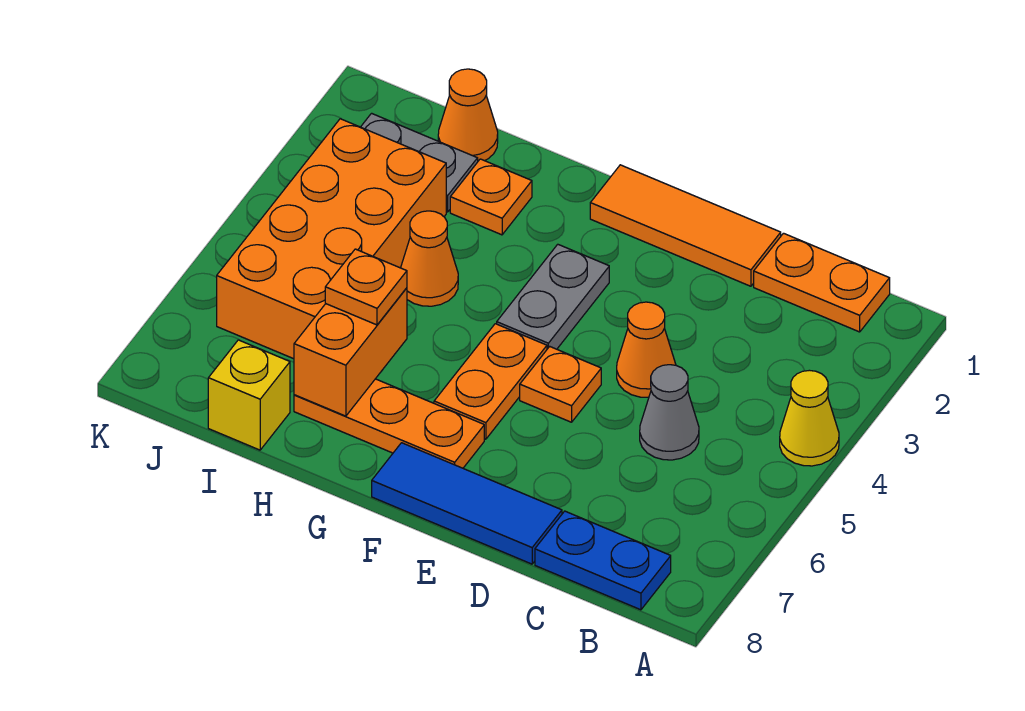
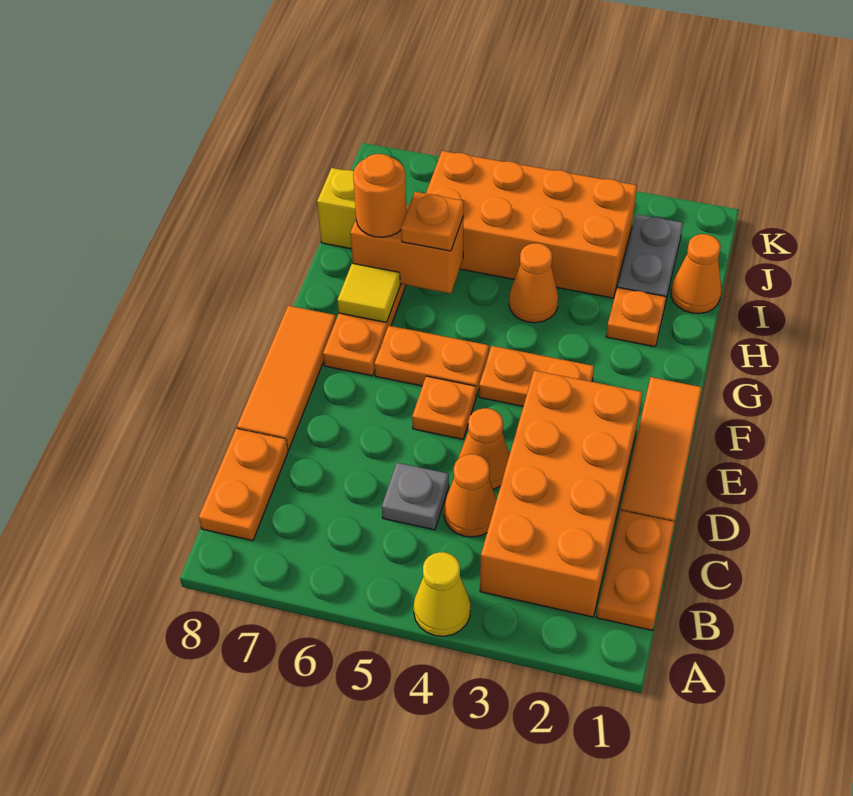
none -> orange 2x4 brick [480,370,642,617]
blue 1x2 plate [535,511,671,610] -> orange 1x2 plate [199,429,288,541]
none -> orange 1x1 cone [444,454,496,537]
grey 1x1 cone [640,365,699,460] -> grey 1x1 plate [382,463,449,530]
blue 1x3 tile [372,443,562,564] -> orange 1x3 tile [237,306,336,449]
grey 1x2 plate [497,244,609,349] -> orange 1x2 plate [479,346,594,406]
none -> yellow 1x1 tile [337,263,400,322]
none -> orange 1x1 round brick [353,154,407,237]

